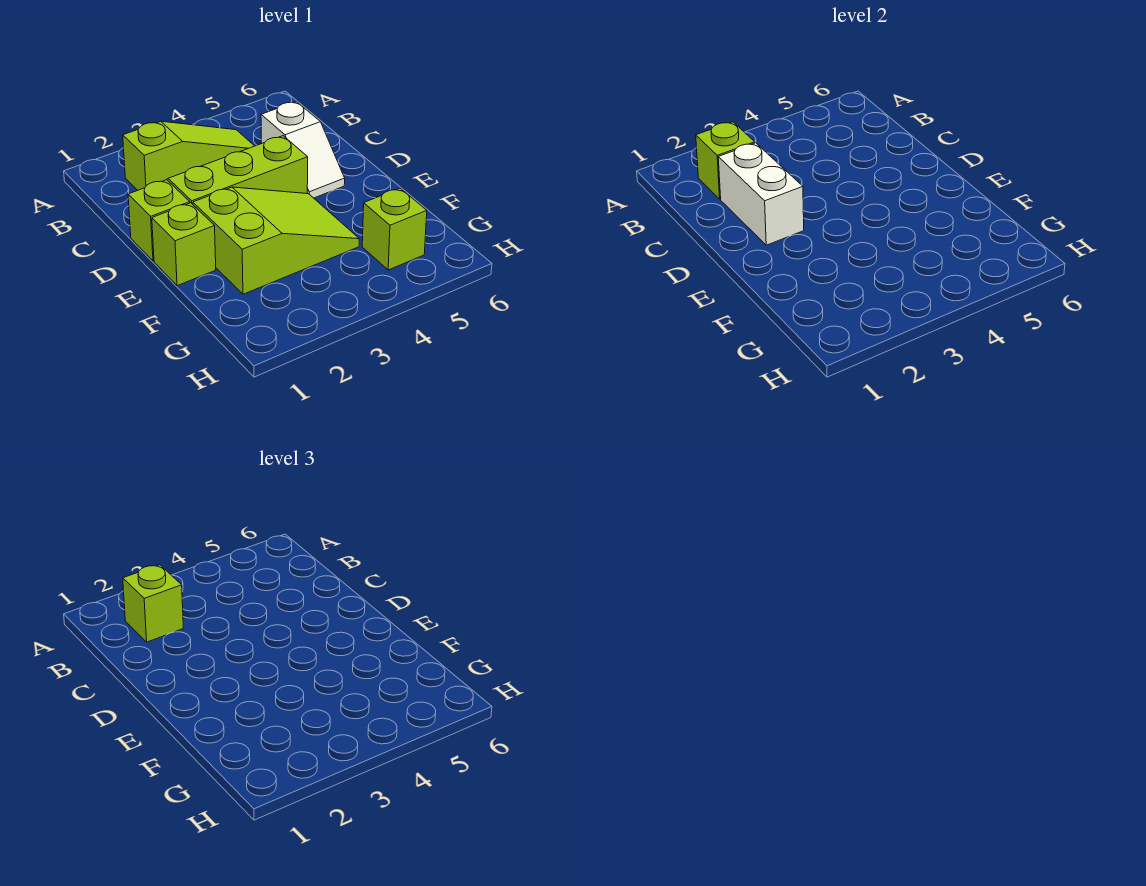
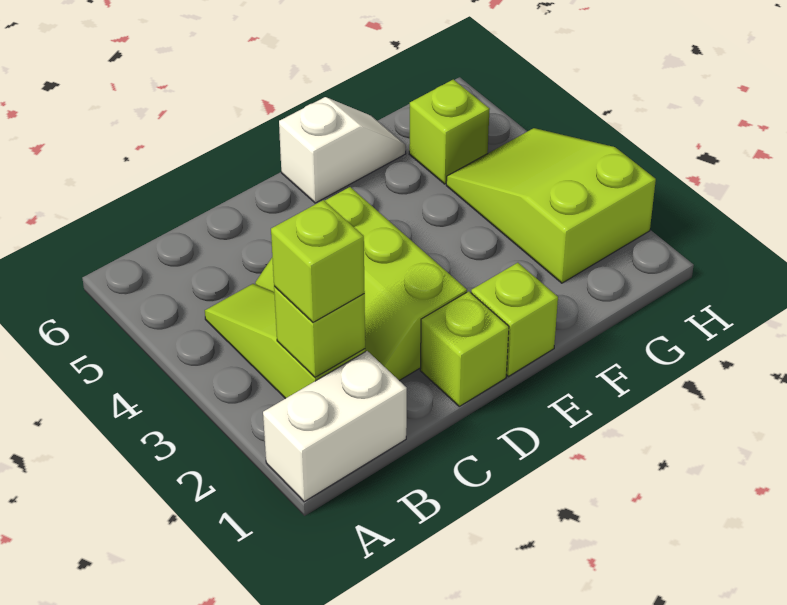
white 1x2 brick [718,143,804,245] -> white 1x2 brick moved to [263,351,407,502]
white 1x2 slope [261,102,345,198] -> white 1x2 slope moved to [279,97,406,203]
lime 2x3 slope [193,187,359,294] -> lime 2x3 slope moved to [446,128,656,283]

